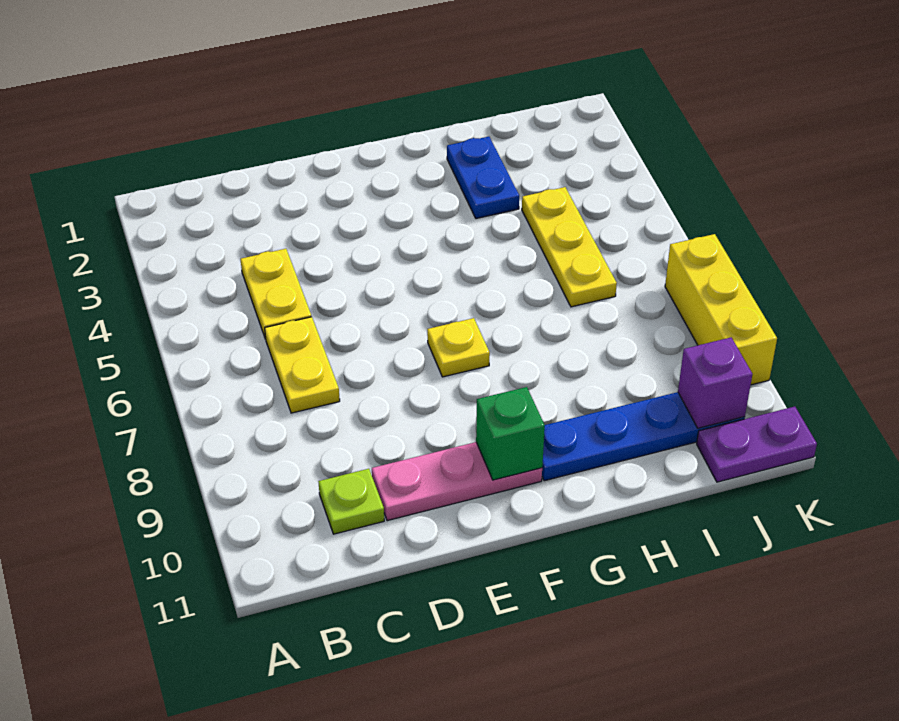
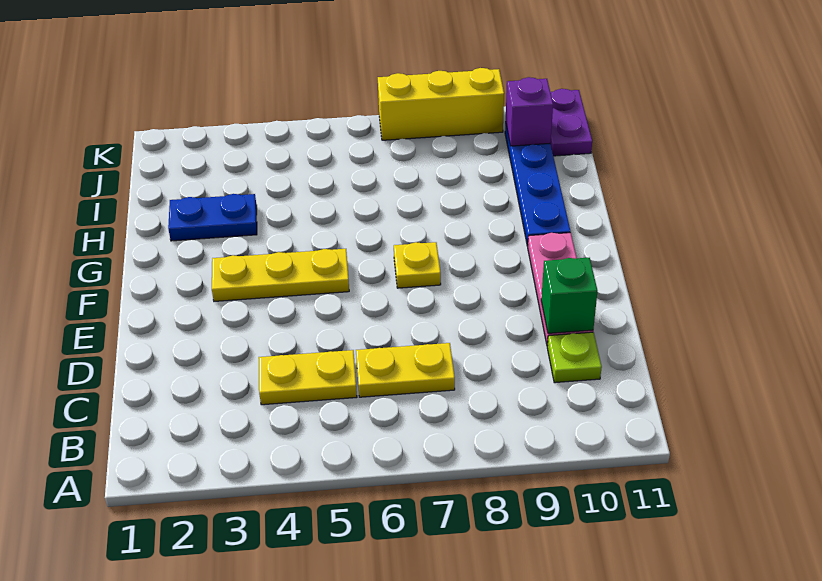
green 1x1 brick [476,387,545,480] -> green 1x1 brick moved to [541,258,597,333]
yellow 1x3 plate [522,187,617,307] -> yellow 1x3 plate moved to [212,249,349,301]

